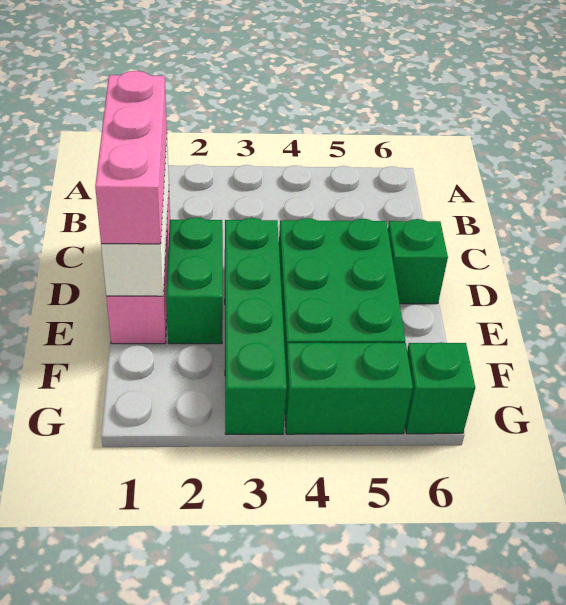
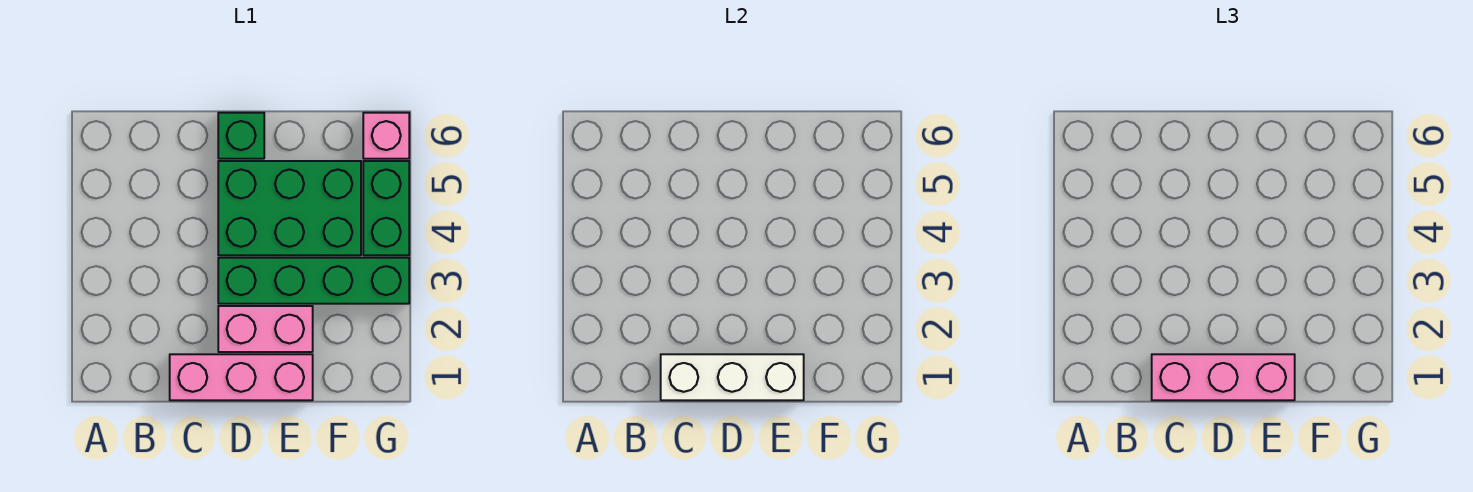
green 1x2 brick [166,217,223,344] -> pink 1x2 brick [218,306,313,352]
green 1x1 brick [405,342,475,434] -> pink 1x1 brick [363,113,409,159]

